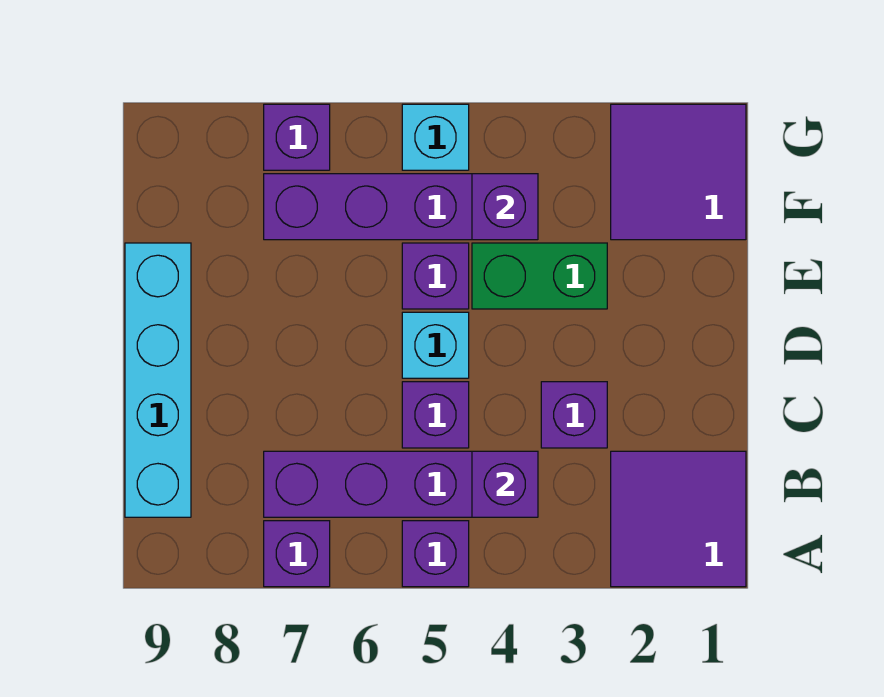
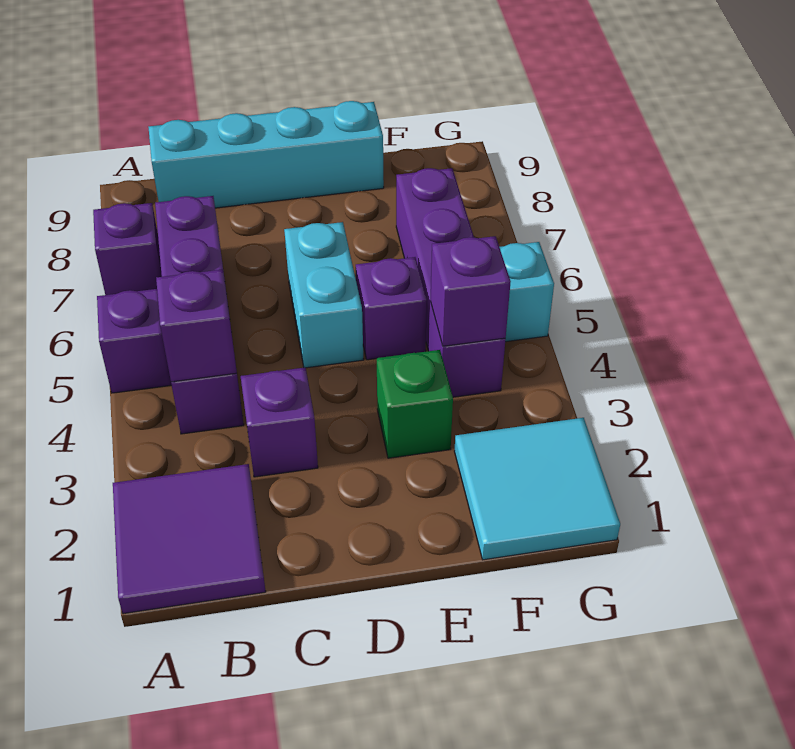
purple 1x1 brick [402,382,469,448] -> none
cyan 1x1 brick [402,312,469,378] -> cyan 1x2 brick [284,222,364,368]
green 1x2 brick [472,243,607,309] -> green 1x1 brick [377,350,453,458]
purple 2x2 tile [611,104,746,240] -> cyan 2x2 tile [454,418,620,560]
purple 1x1 brick [264,104,330,170] -> none

